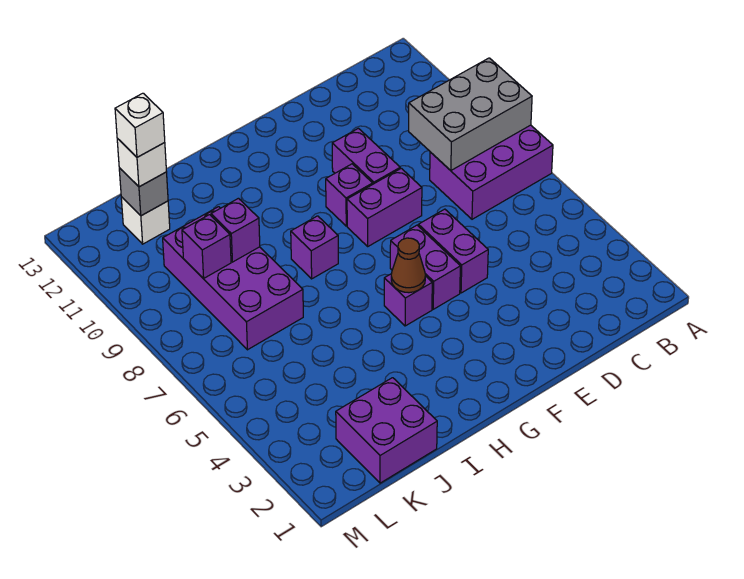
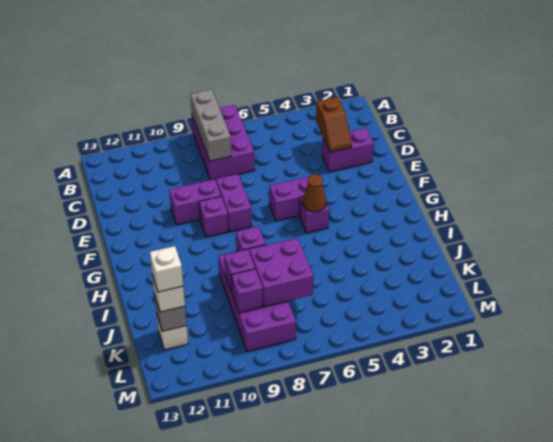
grey 2x3 brick [409,58,532,170] -> grey 1x3 brick [190,89,231,161]
none -> brown 1x2 slope [316,97,352,152]
purple 1x2 brick [418,209,488,293] -> purple 1x2 brick moved to [322,128,374,172]
purple 2x2 brick [336,378,437,483] -> purple 2x2 brick moved to [249,238,313,306]
purple 2x4 brick [163,207,303,350] -> purple 2x4 brick turned to [219,245,296,352]

